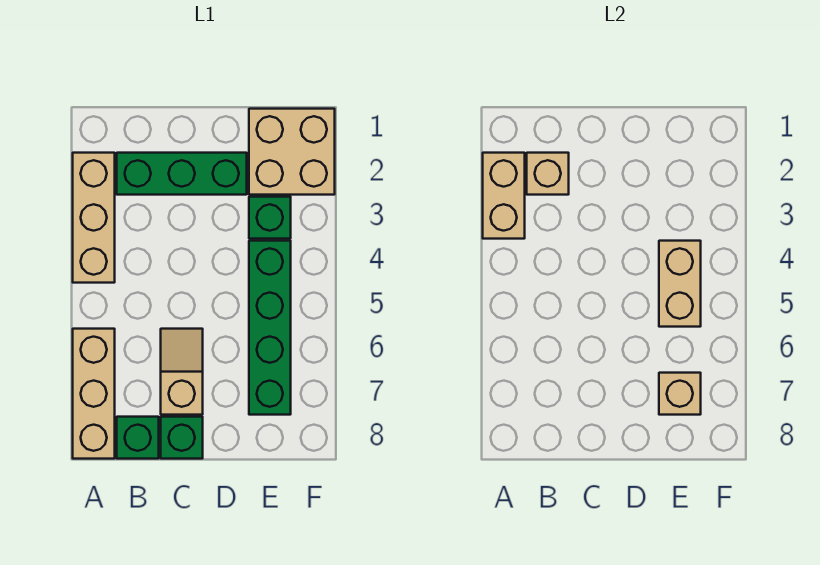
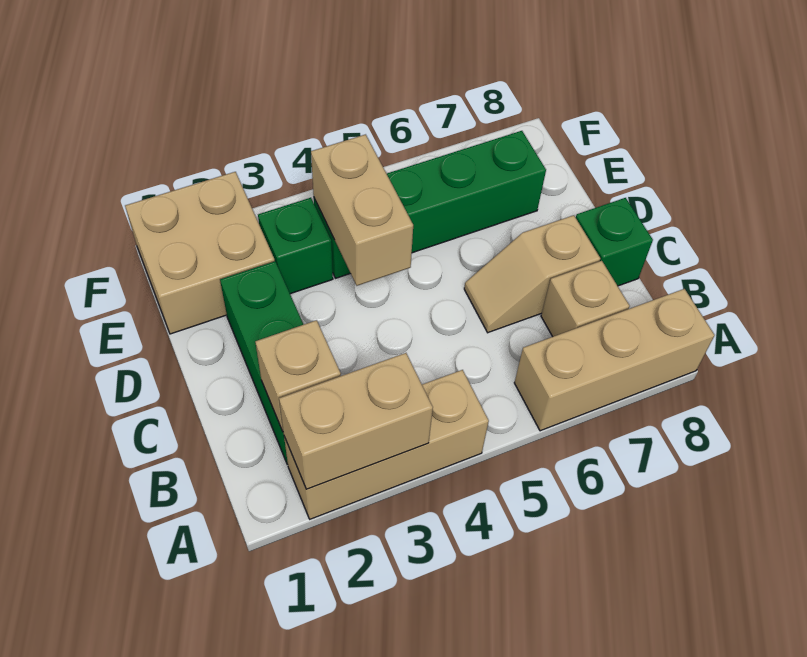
green 1x1 brick [117,417,159,459] -> none
tan 1x2 brick [659,241,701,327] -> tan 1x2 brick turned to [311,134,413,286]
tan 1x1 brick [659,373,701,415] -> tan 1x1 brick moved to [541,261,630,337]

